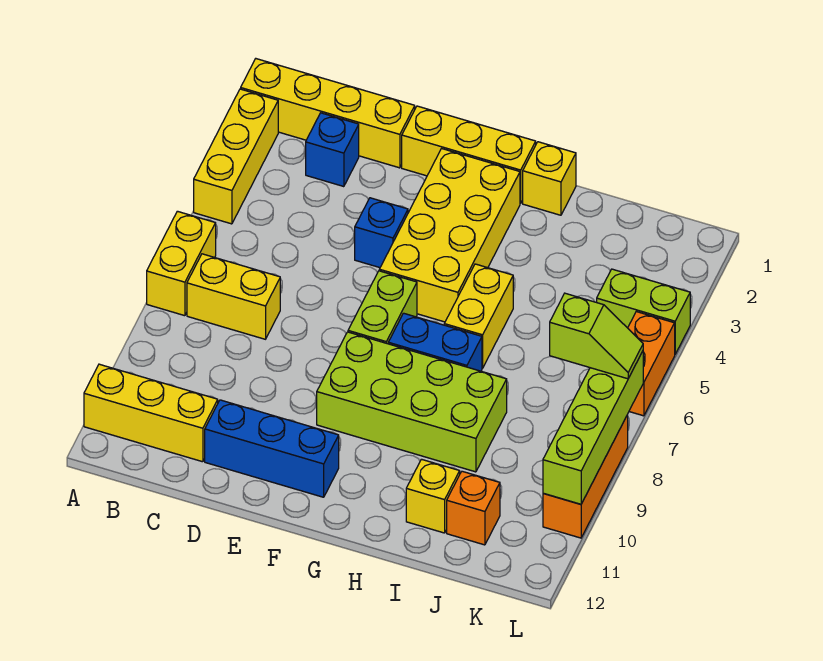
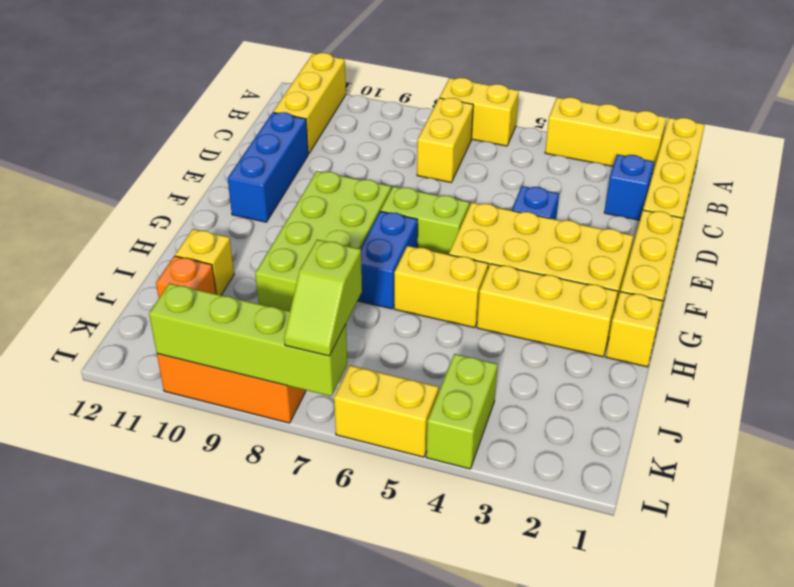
none -> yellow 1x3 brick [477,264,618,357]
orange 1x2 brick [628,312,675,416] -> yellow 1x2 brick [334,365,439,457]

